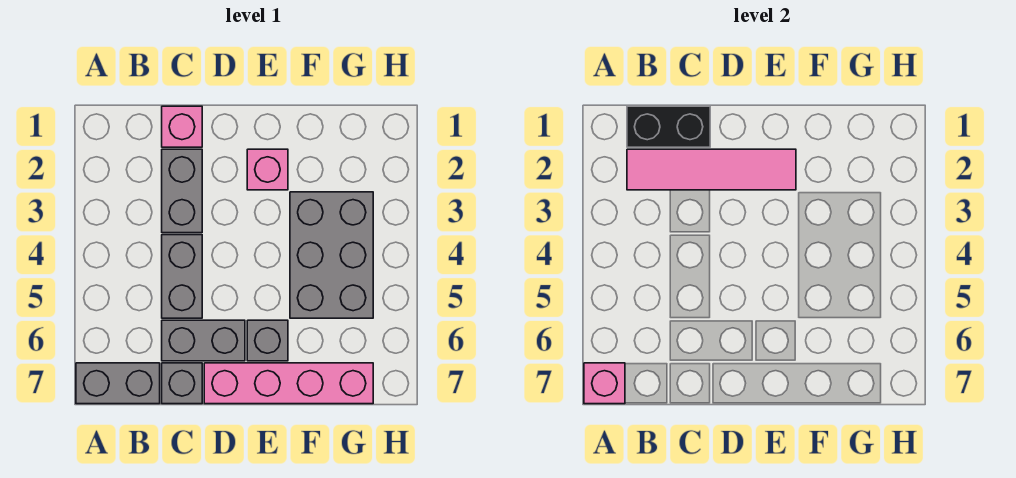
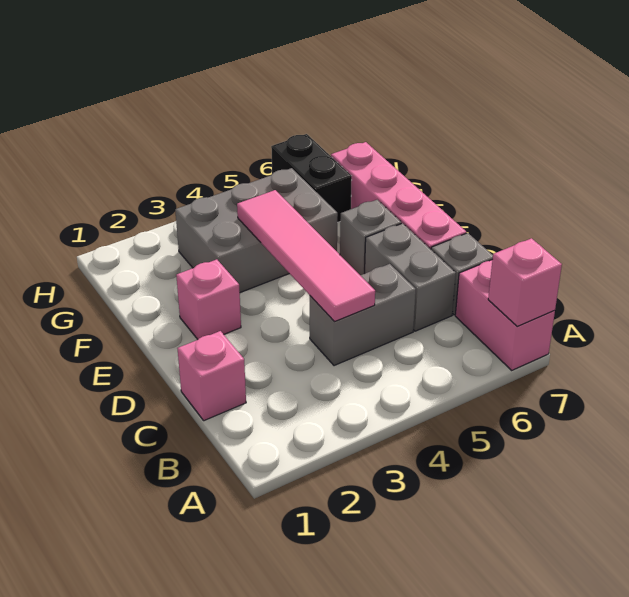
grey 1x2 brick [76,363,160,404] -> pink 1x2 brick [455,260,555,370]
black 1x2 brick [627,106,710,147] -> black 1x2 brick moved to [271,134,352,223]
pink 1x4 tile [627,149,796,190] -> pink 1x4 tile moved to [237,190,375,321]
grey 1x2 brick [162,149,202,233] -> none

